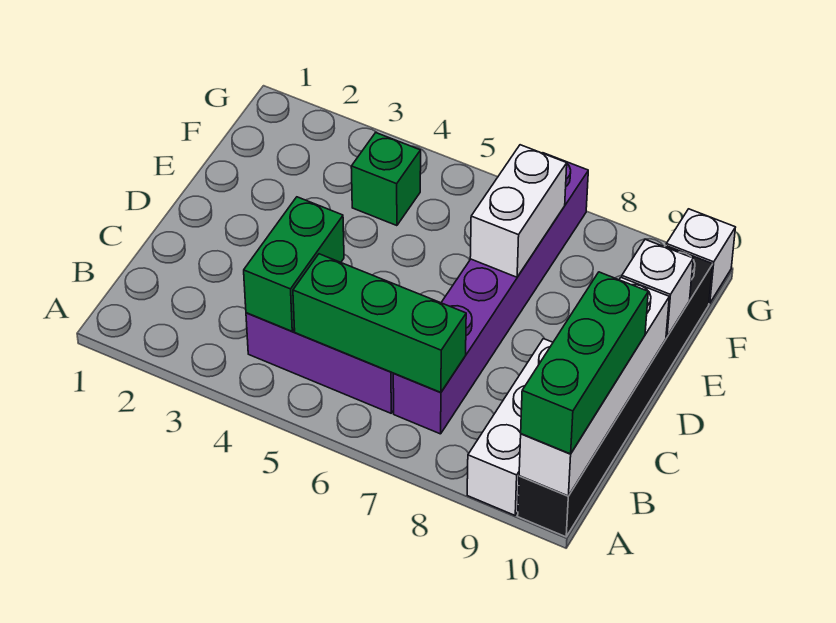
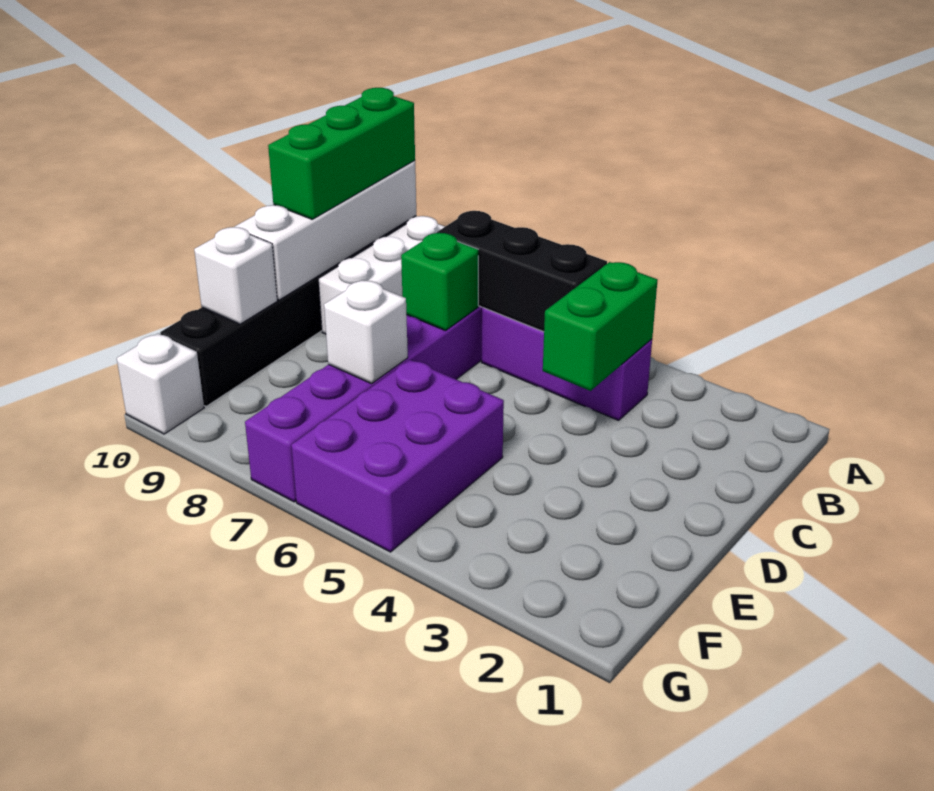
green 1x3 brick [293,254,466,392] -> black 1x3 brick [437,211,607,332]
none -> purple 2x3 brick [291,360,504,552]
white 1x2 brick [470,145,567,277] -> white 1x1 brick [324,280,408,384]
green 1x1 brick [351,133,421,226] -> green 1x1 brick moved to [401,233,478,331]

